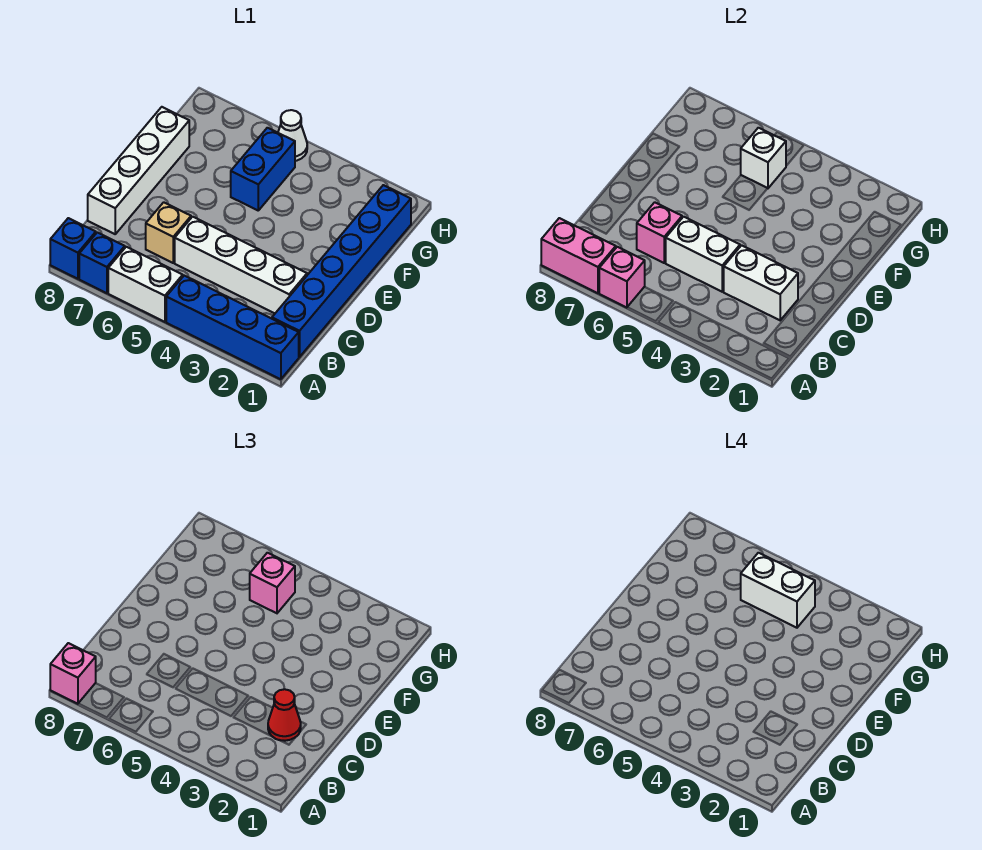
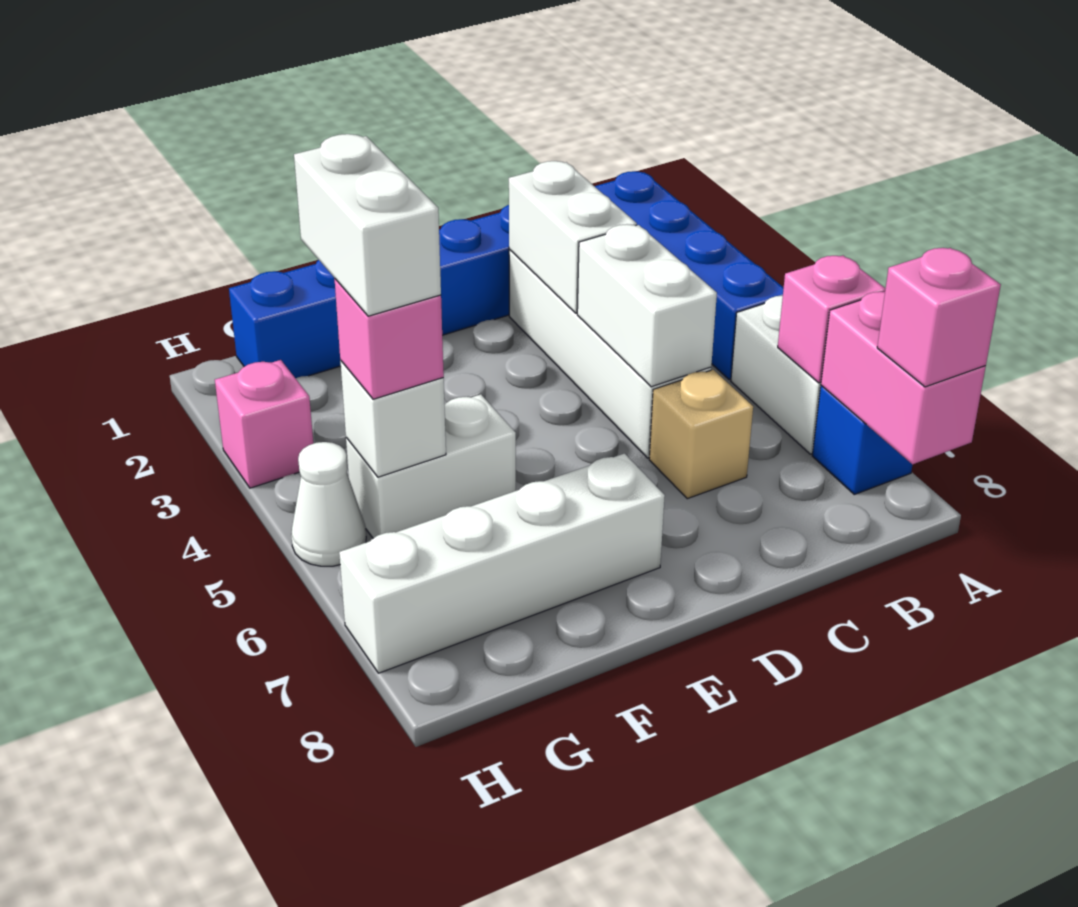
blue 1x1 brick [50,218,96,279] -> none
red 1x1 cone [268,689,301,741] -> none
pink 1x1 brick [637,202,682,263] -> pink 1x1 brick moved to [215,360,313,488]
white 1x4 brick [88,107,189,234] -> white 1x4 brick moved to [339,454,665,673]
blue 1x2 brick [231,128,295,210] -> white 1x2 brick [346,394,516,538]

